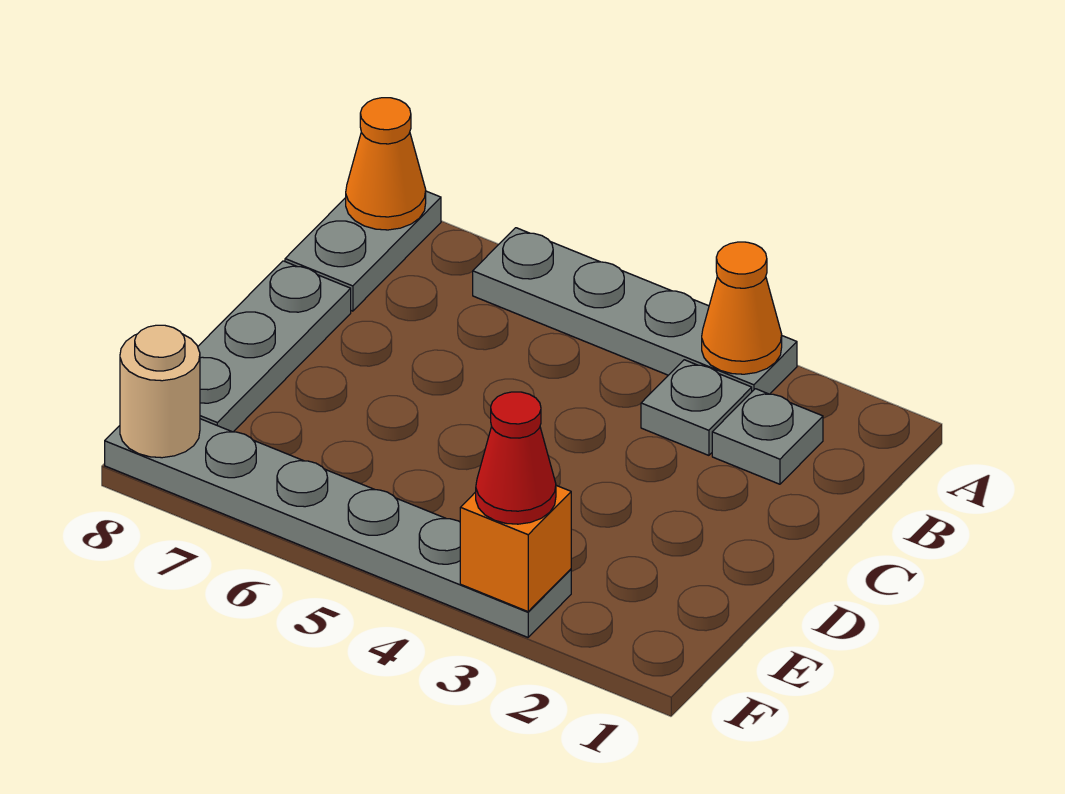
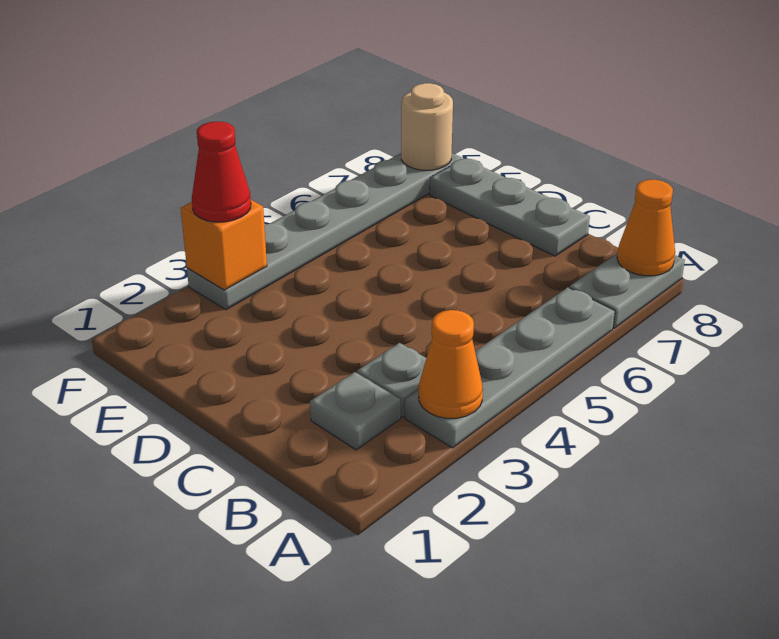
grey 1x2 plate [285,191,441,311] -> grey 1x2 plate turned to [569,253,685,328]

